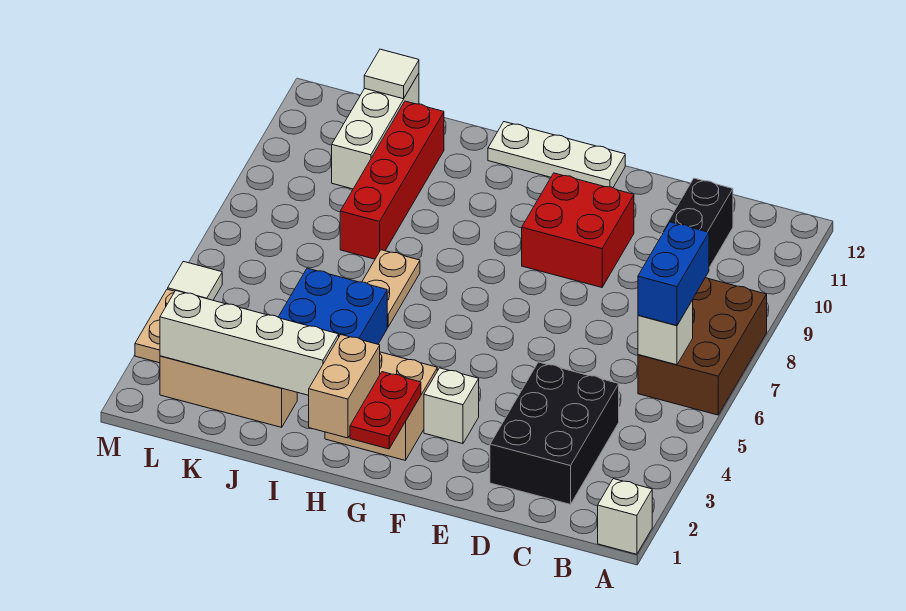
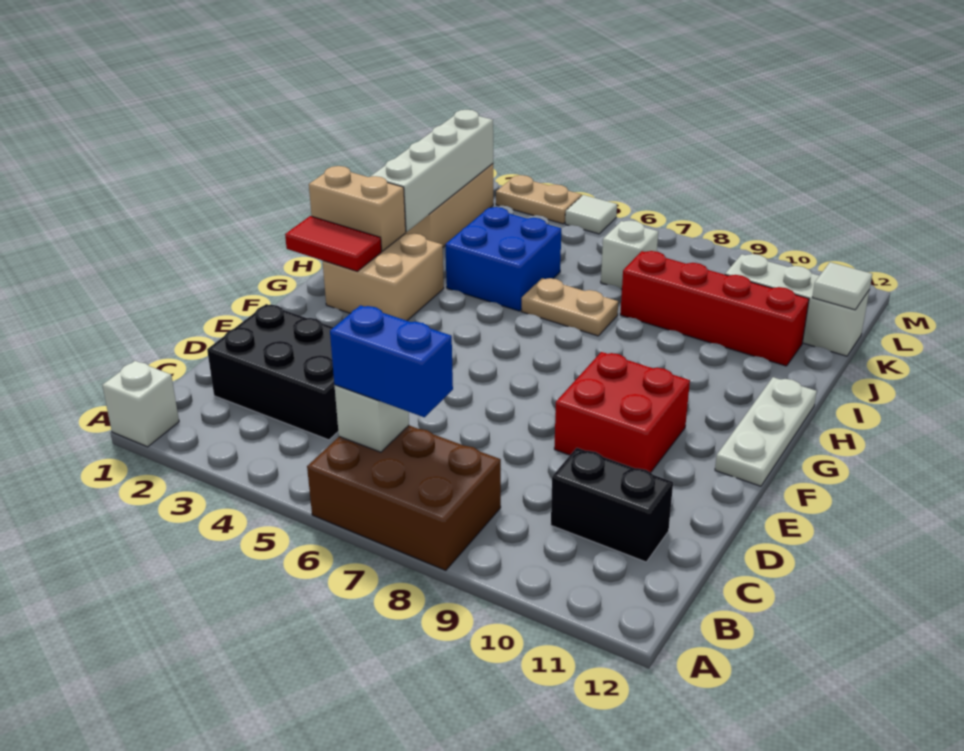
white 1x1 brick [424,368,479,444] -> white 1x1 brick moved to [601,220,658,289]
red 1x2 plate [350,372,421,449] -> red 1x2 tile [285,216,381,271]

